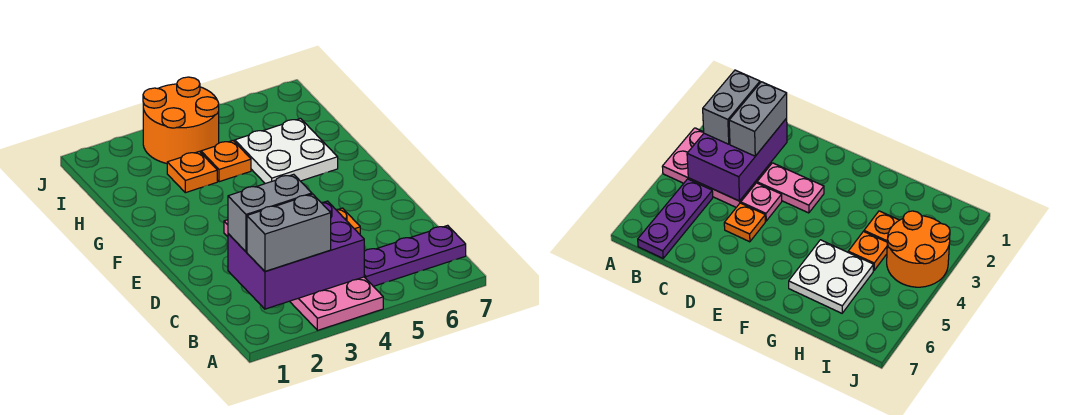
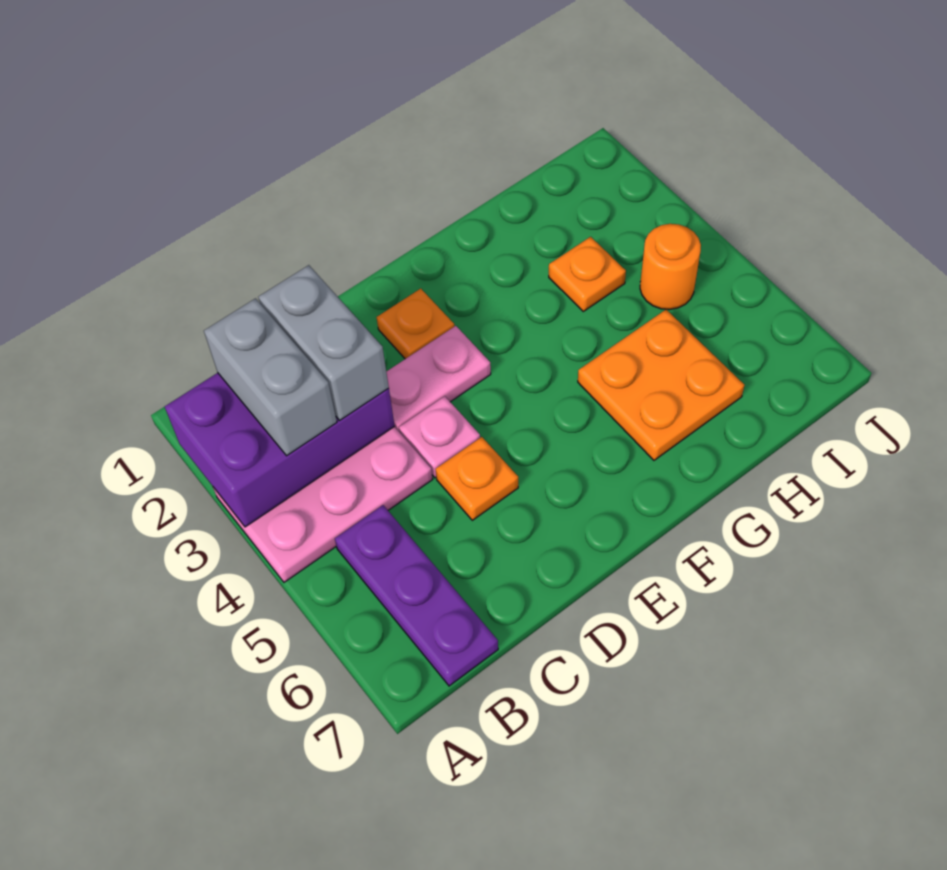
purple 2x3 brick [228,201,364,309] -> purple 2x3 brick turned to [165,373,395,527]
white 2x2 plate [235,119,338,184] -> orange 2x2 plate [578,310,744,460]
orange 1x1 plate [201,141,251,182] -> orange 1x1 plate moved to [377,289,454,359]
orange 2x2 round brick [143,77,219,163] -> orange 1x1 round brick [640,224,701,310]

